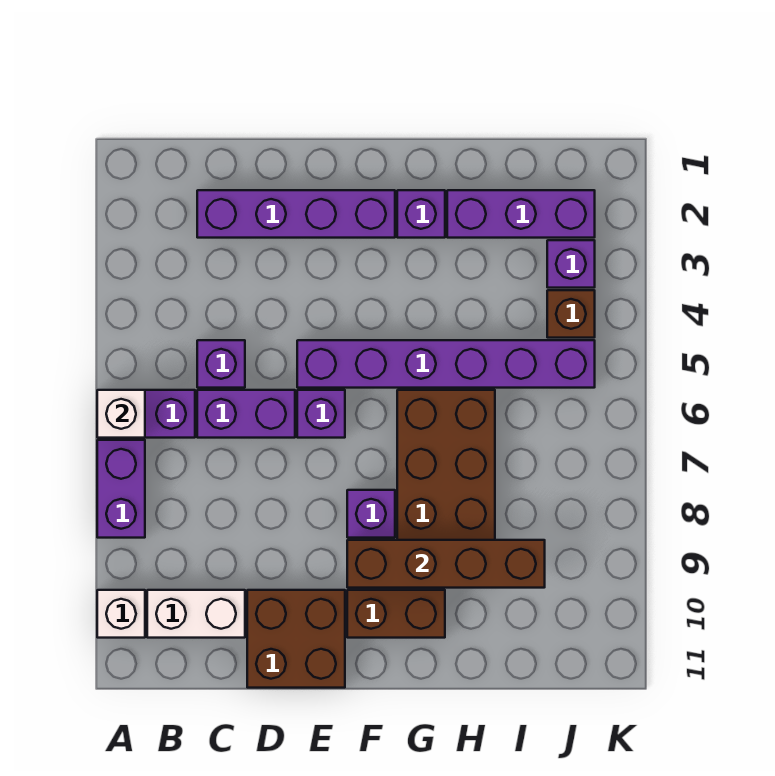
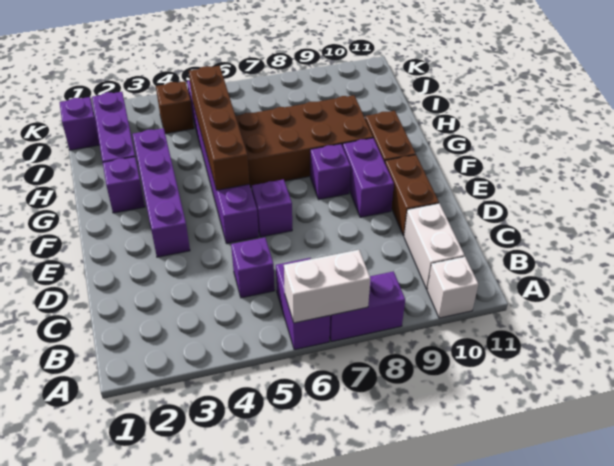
white 1x1 brick [97,390,145,438] -> white 1x2 brick [284,250,370,323]
purple 1x4 brick [197,190,395,238] -> purple 1x4 brick moved to [133,128,190,257]
purple 1x2 brick [197,390,295,438] -> purple 1x2 brick moved to [343,138,394,217]
brown 2x2 brick [247,590,345,688] -> brown 1x2 brick [385,155,439,236]
brown 1x4 brick [347,540,545,588] -> brown 1x4 brick moved to [189,66,249,190]
purple 1x1 brick [547,240,595,288] -> purple 1x1 brick moved to [60,97,100,150]

